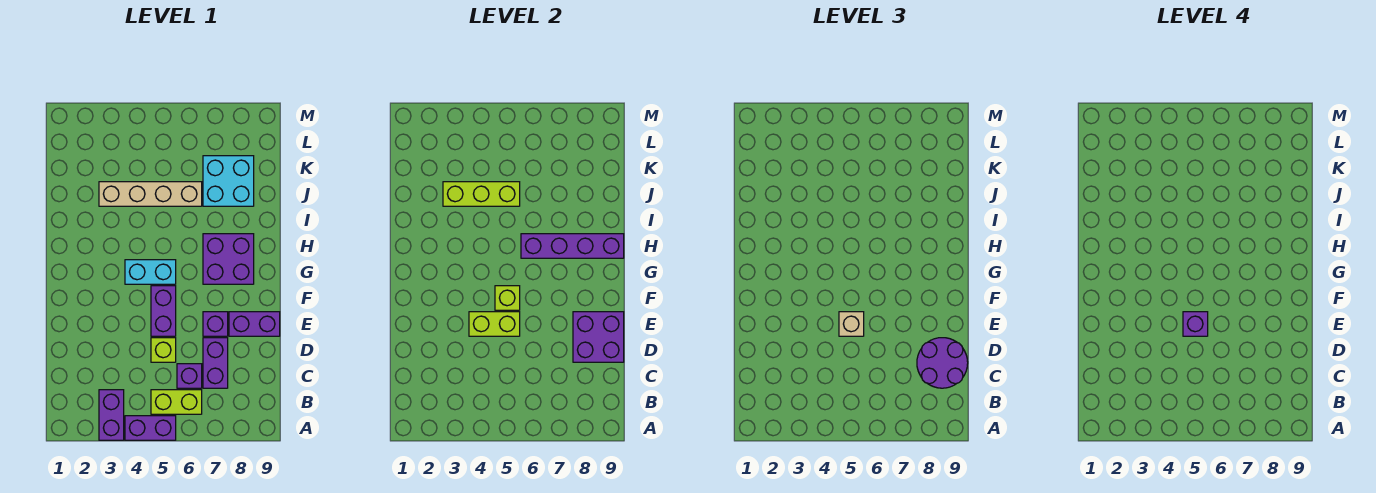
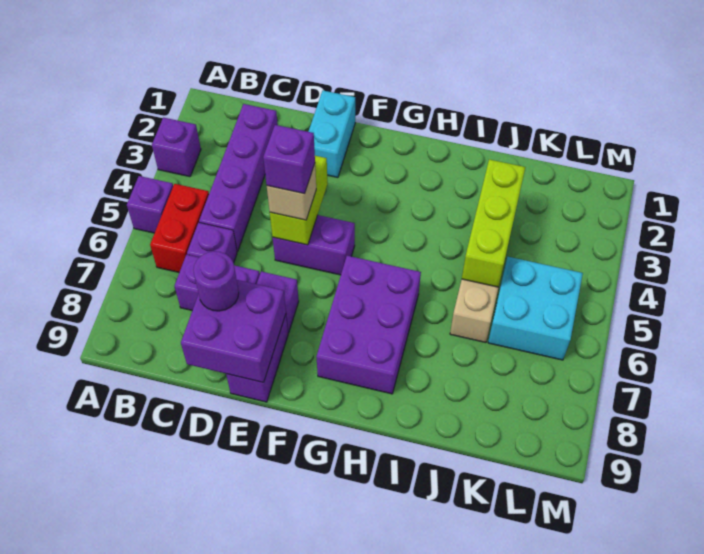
purple 1x2 brick [99,390,124,440] -> purple 1x1 brick [152,118,201,177]
purple 1x2 brick [125,416,176,440] -> purple 1x1 brick [127,176,173,233]
lime 1x2 brick [151,390,202,414] -> red 1x2 brick [150,184,209,272]
purple 2x2 round brick [917,338,968,388] -> purple 1x1 round brick [193,251,239,311]
lime 1x1 brick [151,338,176,362] -> none
lime 1x1 brick [495,286,520,310] -> none
cyan 1x2 brick [125,260,176,284] -> cyan 1x2 brick moved to [308,91,355,178]
purple 2x2 brick [203,234,254,284] -> purple 2x3 brick [316,256,421,394]
purple 1x4 brick [521,234,624,258] -> purple 1x4 brick moved to [199,104,278,252]
cyan 2x2 brick [203,156,254,206] -> cyan 2x2 brick moved to [488,257,583,360]

